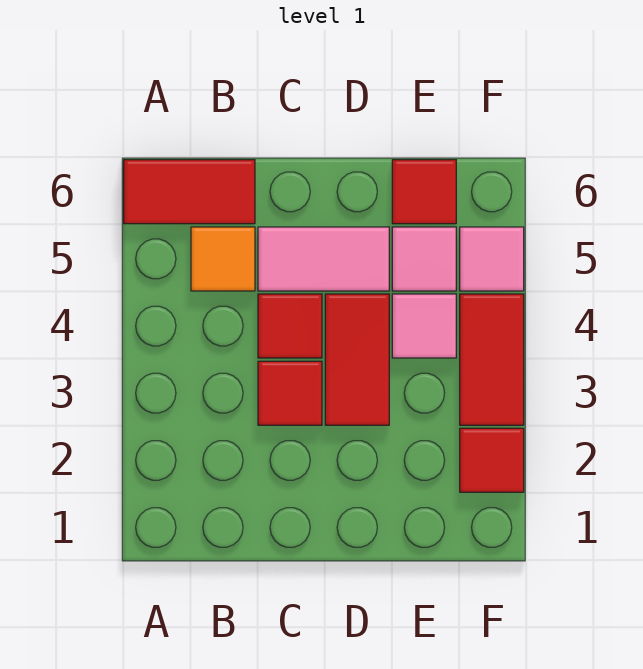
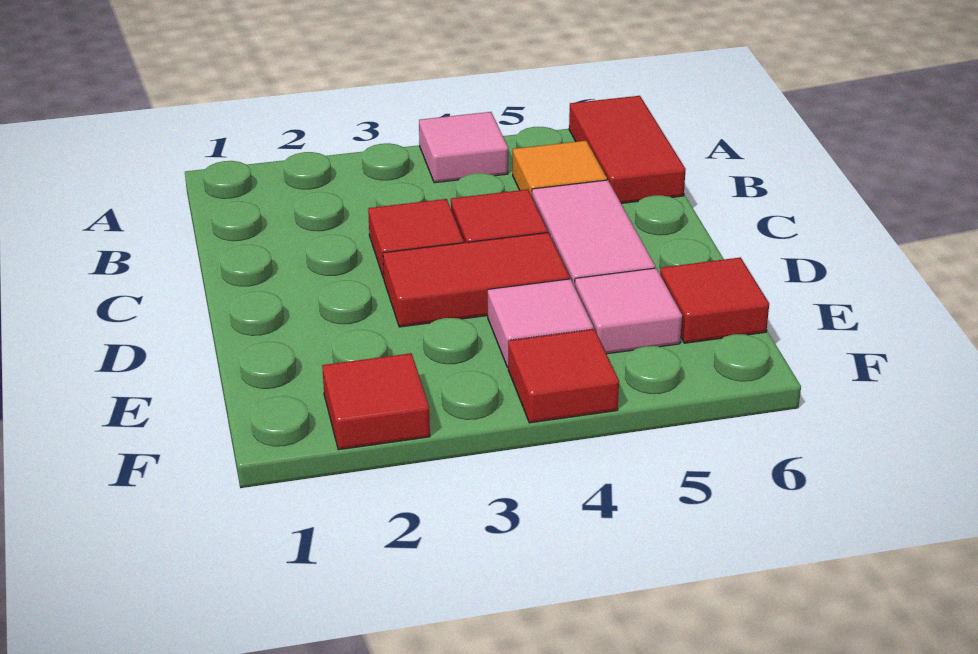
red 1x2 tile [460,294,524,425] -> red 1x1 tile [508,329,619,423]
pink 1x1 tile [460,227,524,291] -> pink 1x1 tile moved to [419,112,508,183]

